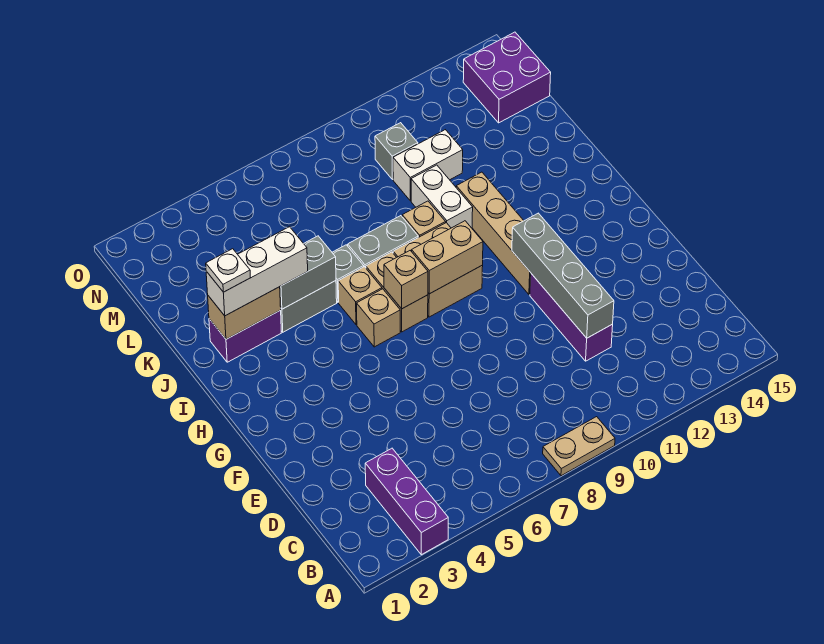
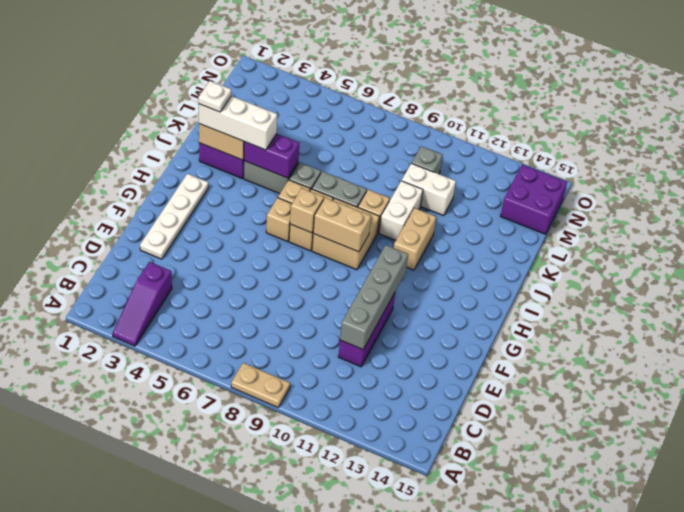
purple 1x3 brick [365,448,448,555] -> purple 1x3 slope [113,262,172,346]
none -> white 1x4 plate [140,174,208,259]
tan 1x4 brick [456,172,531,295] -> tan 1x2 brick [394,208,436,270]
grey 1x2 brick [280,236,336,309] -> purple 1x2 brick [244,134,299,178]

